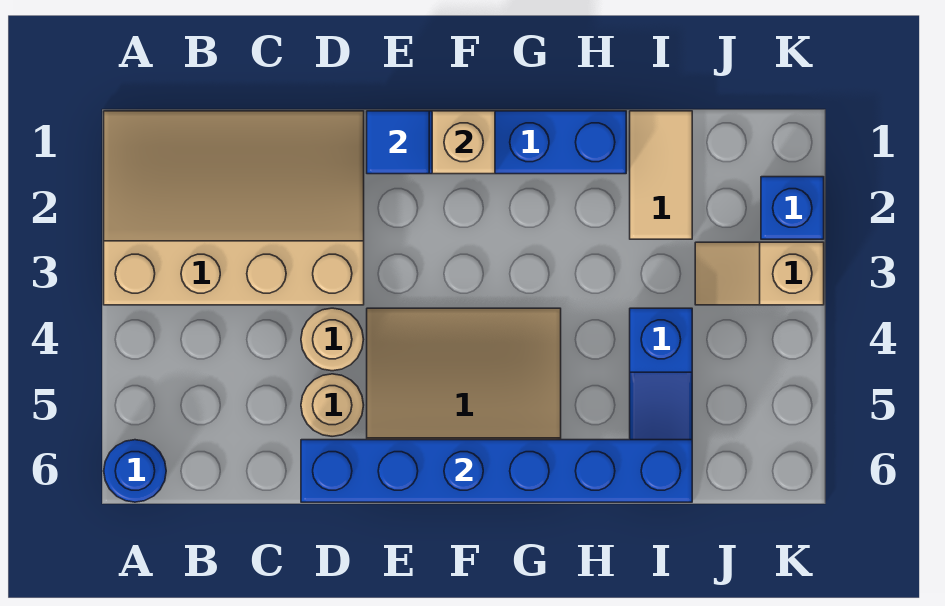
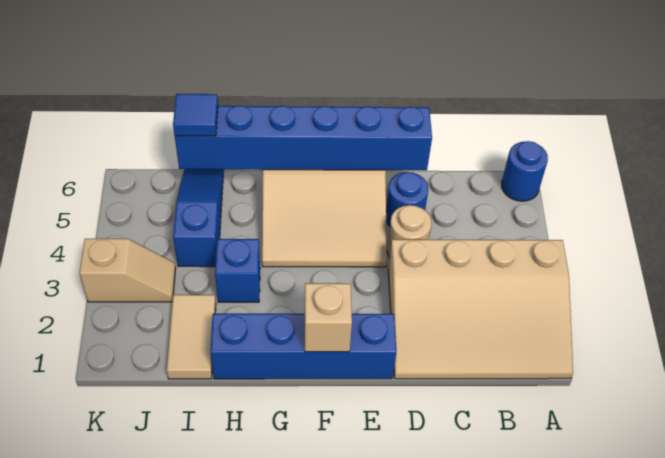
tan 1x1 round brick [301,374,363,436] -> blue 1x1 round brick [386,172,428,227]
blue 1x1 tile [367,111,429,174] -> blue 1x1 tile moved to [173,94,218,136]
blue 1x1 brick [761,177,824,239] -> blue 1x1 brick moved to [215,239,260,302]

